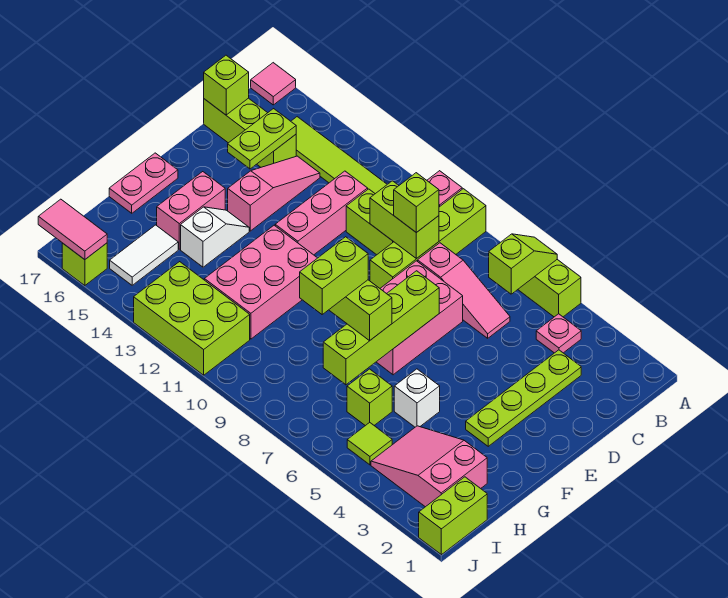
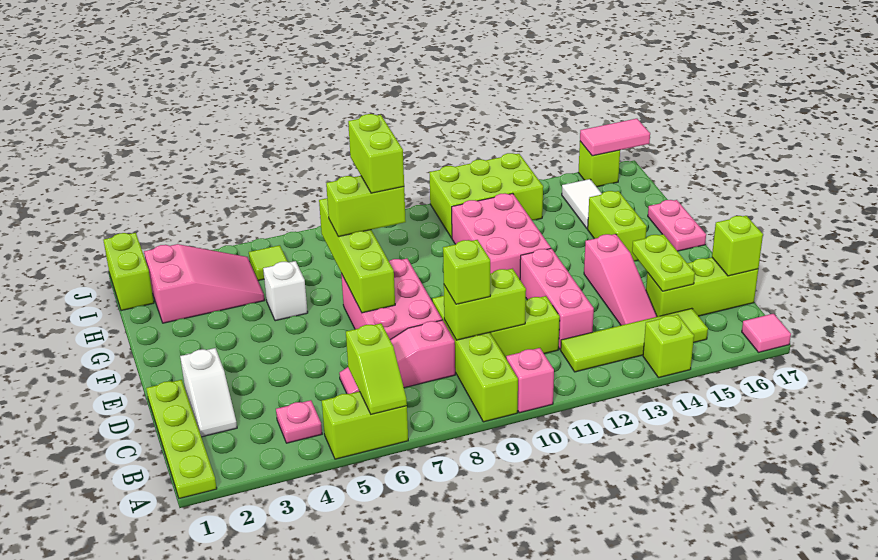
lime 1x4 plate [466,350,581,446] -> lime 1x4 plate moved to [146,380,217,499]
white 1x2 slope [181,207,249,267] -> white 1x2 slope moved to [180,348,237,437]
pink 1x2 brick [157,172,225,249] -> lime 1x2 brick [588,191,647,261]
lime 1x1 brick [347,369,392,426] -> lime 1x1 brick moved to [643,315,694,378]

